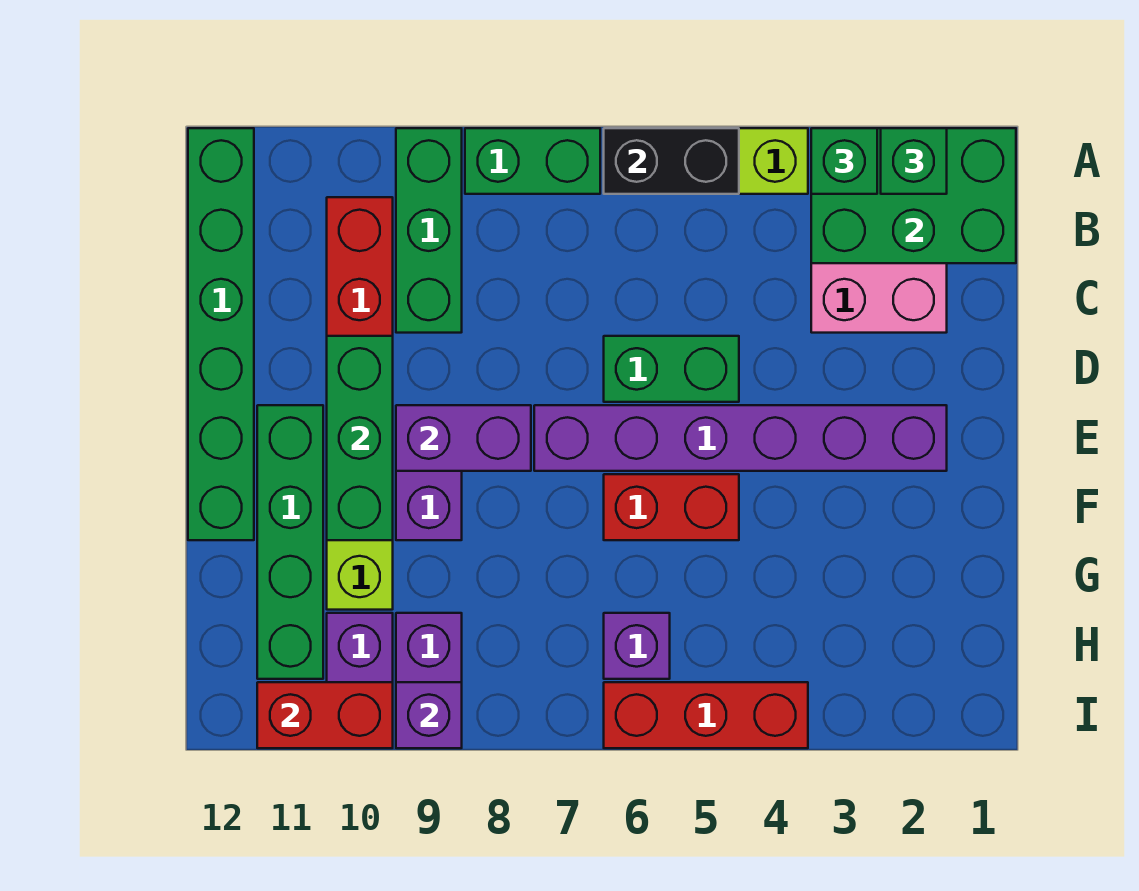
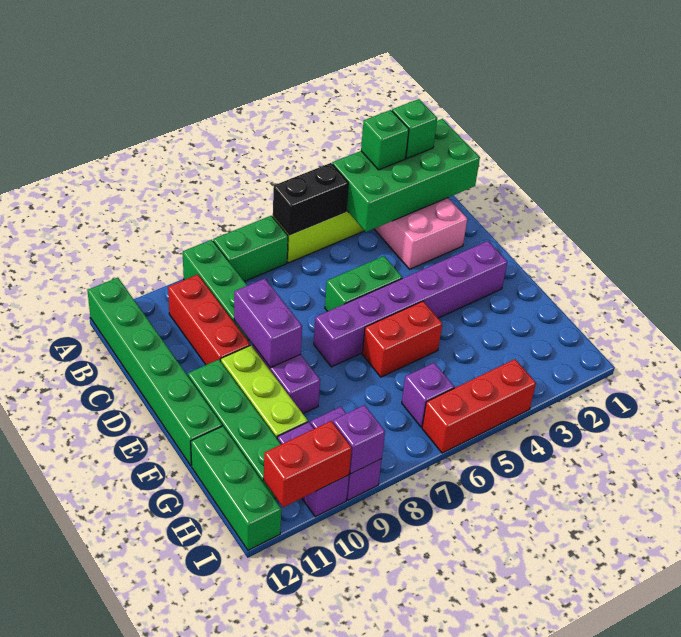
green 2x3 brick [811,128,1016,263] -> green 2x4 brick [332,119,480,232]
green 1x3 brick [327,336,393,540] -> green 1x3 brick moved to [191,426,281,550]
purple 1x2 brick [396,405,531,471] -> purple 1x2 brick turned to [234,279,302,368]

